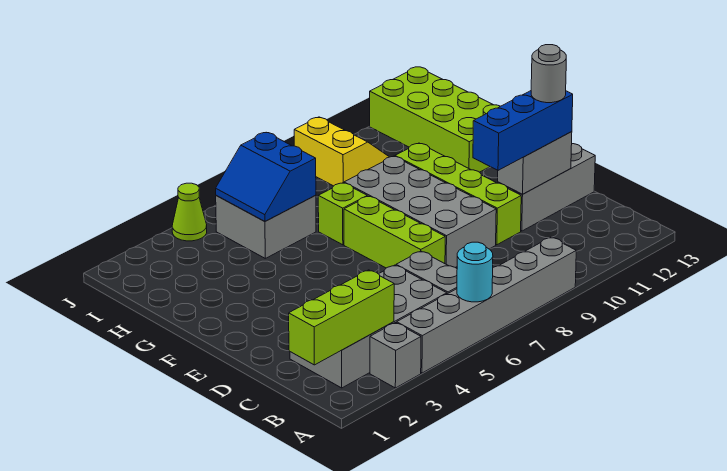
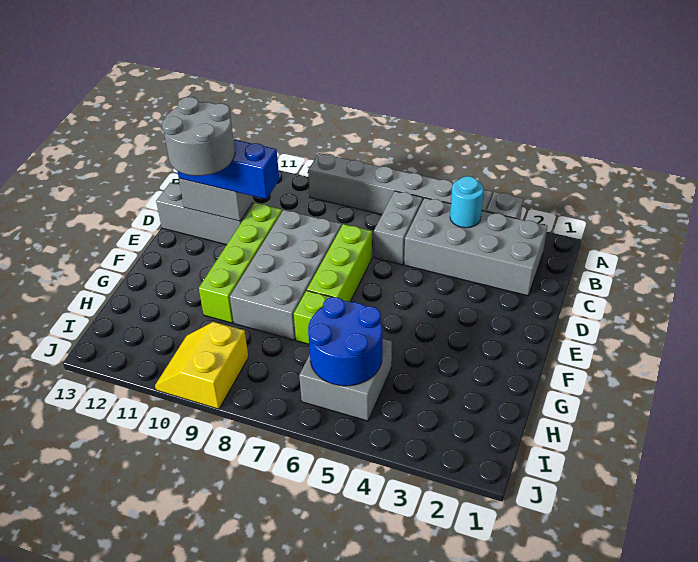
cyan 1x1 round brick [457,242,493,302] -> cyan 1x1 round brick moved to [450,176,484,228]
lime 1x3 brick [289,270,394,365] -> none
grey 1x1 round brick [531,45,566,103] -> grey 2x2 round brick [162,97,235,176]
lime 2x4 brick [370,67,500,172] -> none
blue 2x2 slope [216,133,316,221] -> blue 2x2 round brick [308,297,382,386]
lime 1x1 cone [172,183,207,241] -> none

